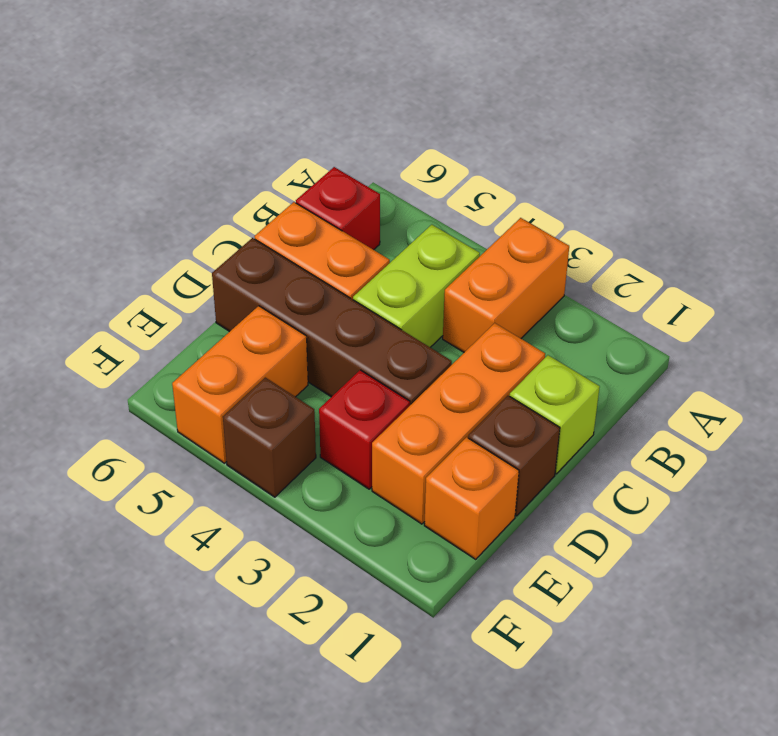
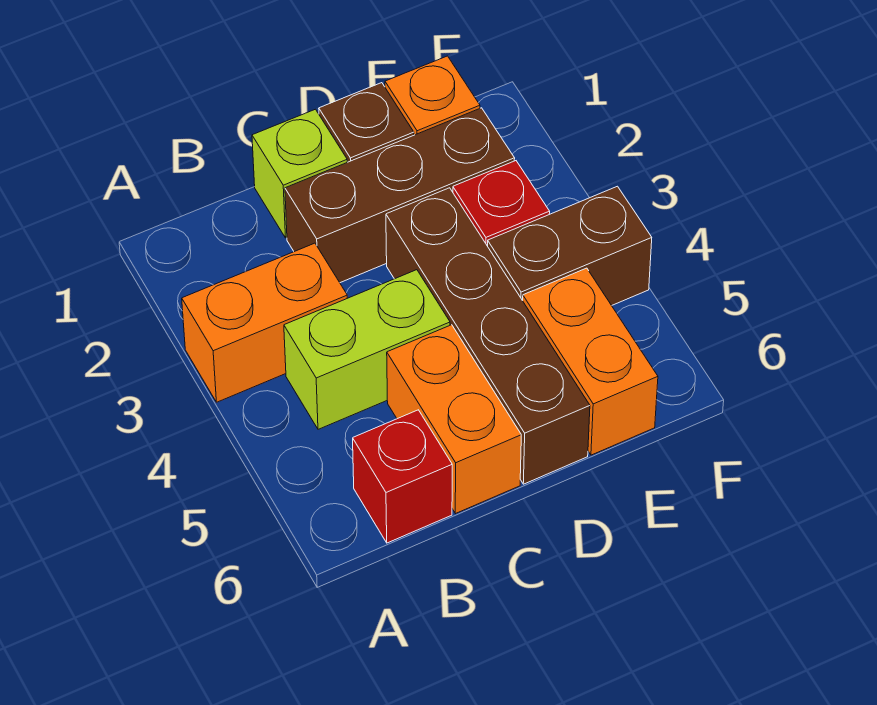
orange 1x3 brick [372,323,545,524] -> brown 1x3 brick [285,108,515,283]
orange 1x2 brick [172,306,308,463] -> orange 1x2 brick turned to [523,268,658,455]
brown 1x1 brick [223,378,316,497] -> brown 1x2 brick [488,186,652,306]

